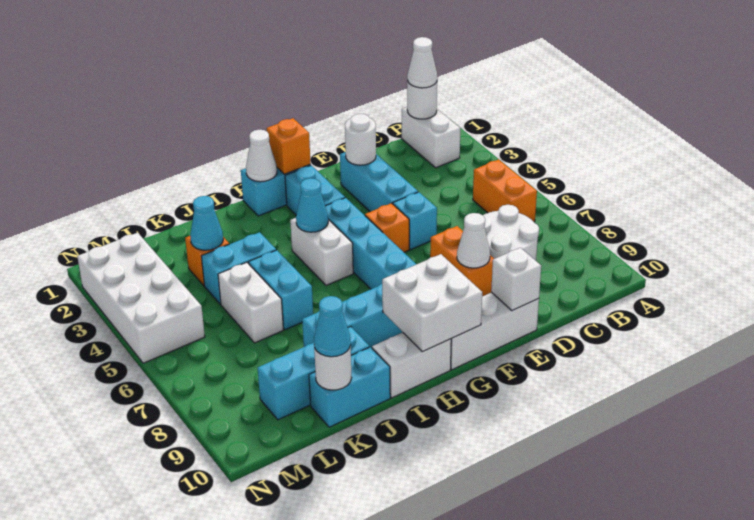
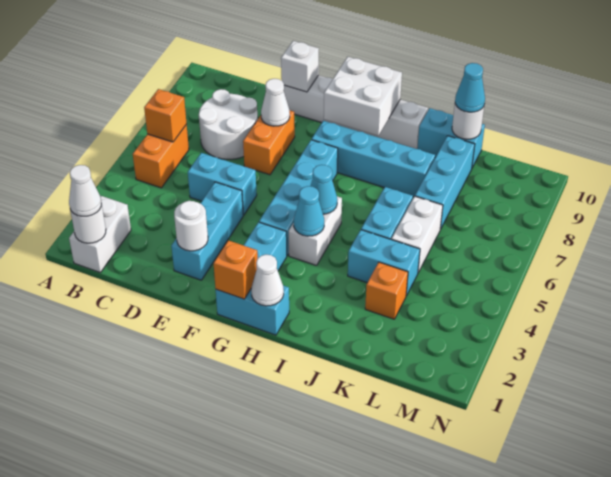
cyan 1x1 brick [393,192,437,249] -> cyan 1x2 brick [188,153,257,215]
orange 1x1 brick [365,203,409,252] -> orange 1x1 brick moved to [144,89,187,142]
cyan 1x3 brick [258,326,370,420] -> cyan 1x3 brick turned to [415,136,475,229]
cyan 1x1 cone [190,196,223,250] -> cyan 1x1 cone moved to [311,165,337,214]
white 2x4 brick [77,233,205,363] -> none

